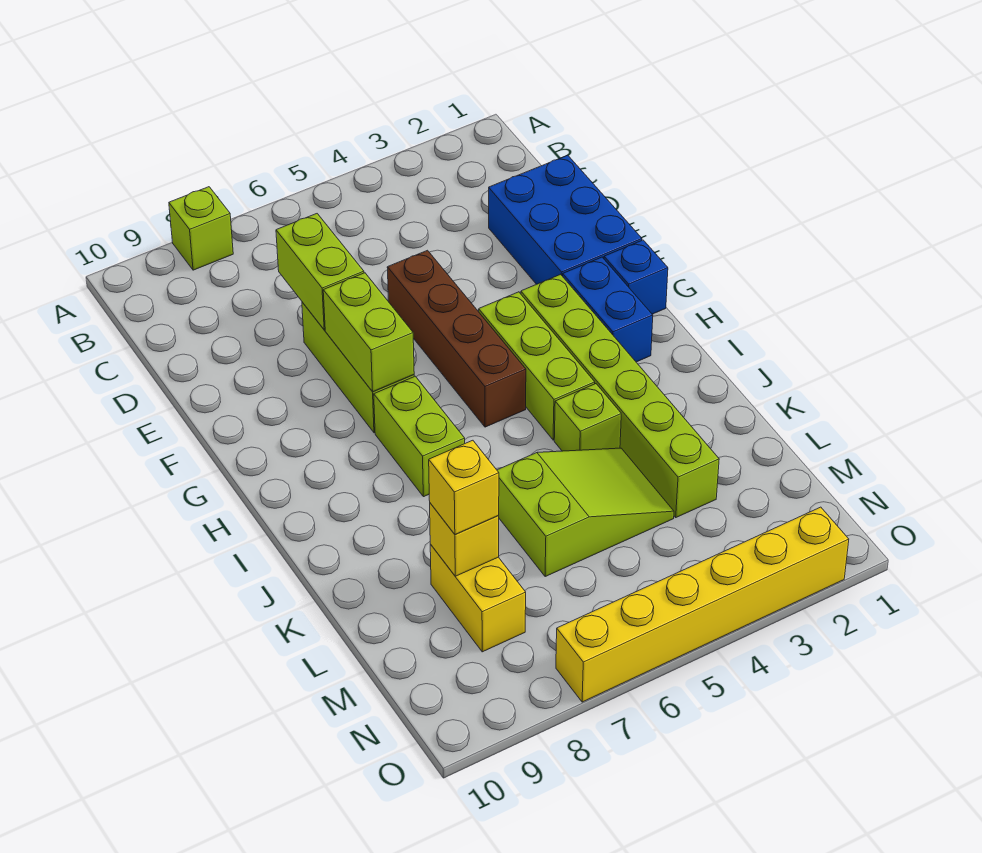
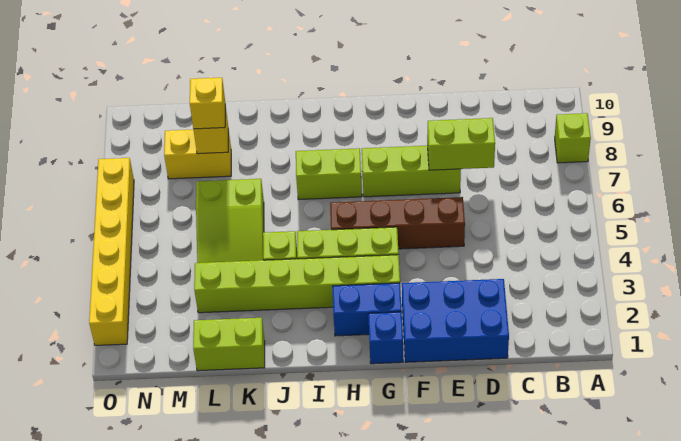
lime 1x2 brick [323,273,414,392] -> lime 1x2 brick moved to [193,318,265,371]

